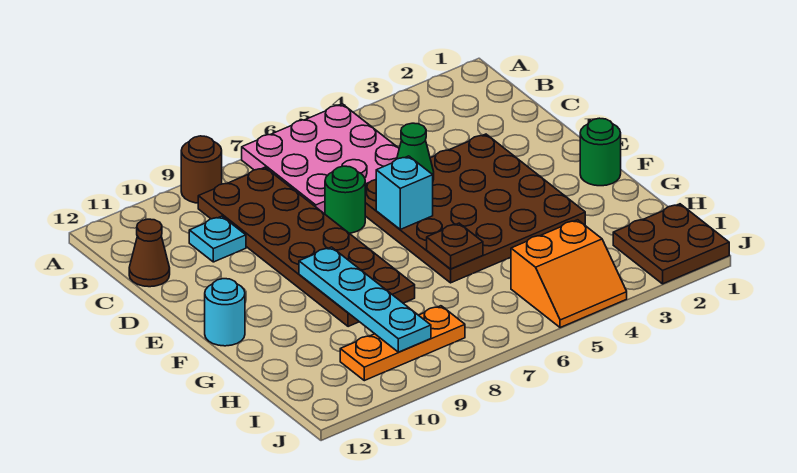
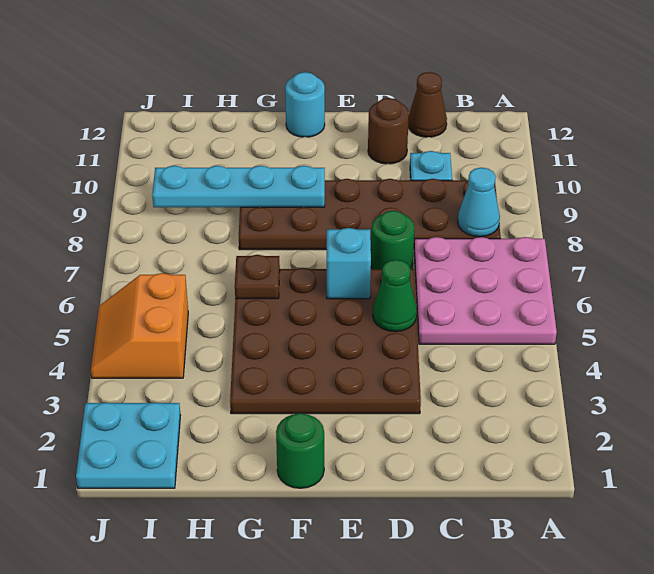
brown 1x1 round brick [181,136,222,203] -> brown 1x1 round brick moved to [368,98,409,164]
none -> cyan 1x1 cone [458,168,500,237]
brown 2x2 plate [613,204,729,284] -> cyan 2x2 plate [76,403,180,488]
orange 1x3 plate [340,306,465,381] -> none

